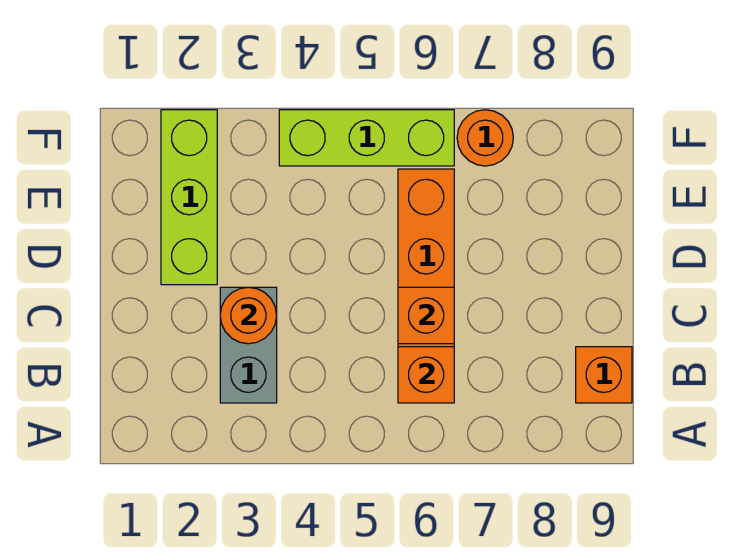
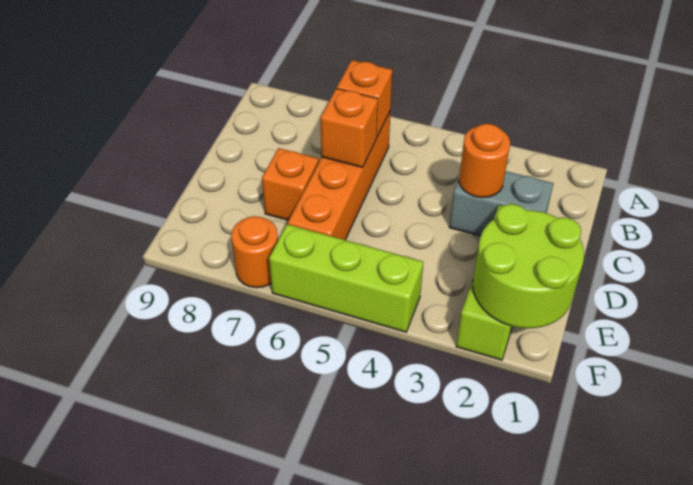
grey 1x2 brick [220,287,277,403] -> grey 1x2 brick turned to [449,171,554,236]
orange 1x1 brick [576,347,632,403] -> orange 1x1 brick moved to [262,148,319,220]
none -> lime 2x2 round brick [473,204,584,328]

